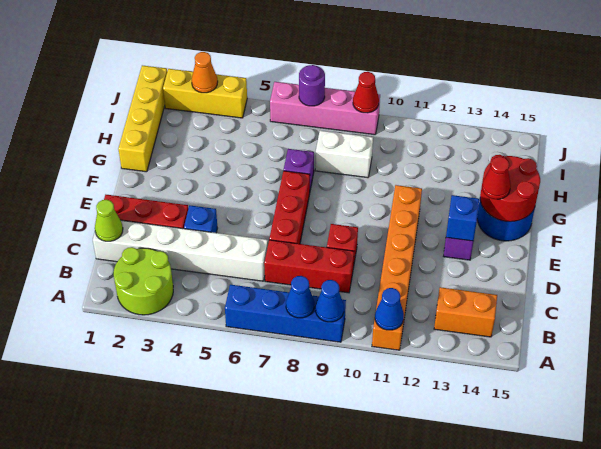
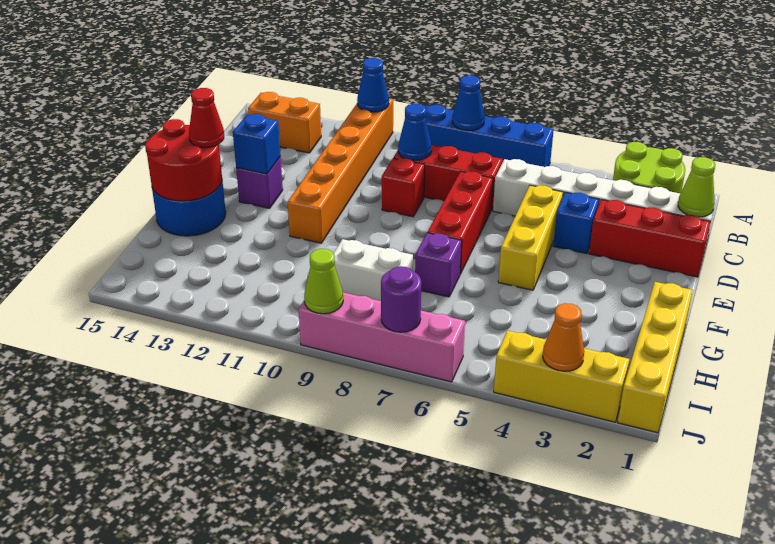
blue 1x1 cone [316,280,344,322] -> blue 1x1 cone moved to [398,104,432,160]
none -> yellow 1x3 brick [498,185,563,290]
red 1x1 cone [353,72,379,113] -> lime 1x1 cone [304,249,343,314]

